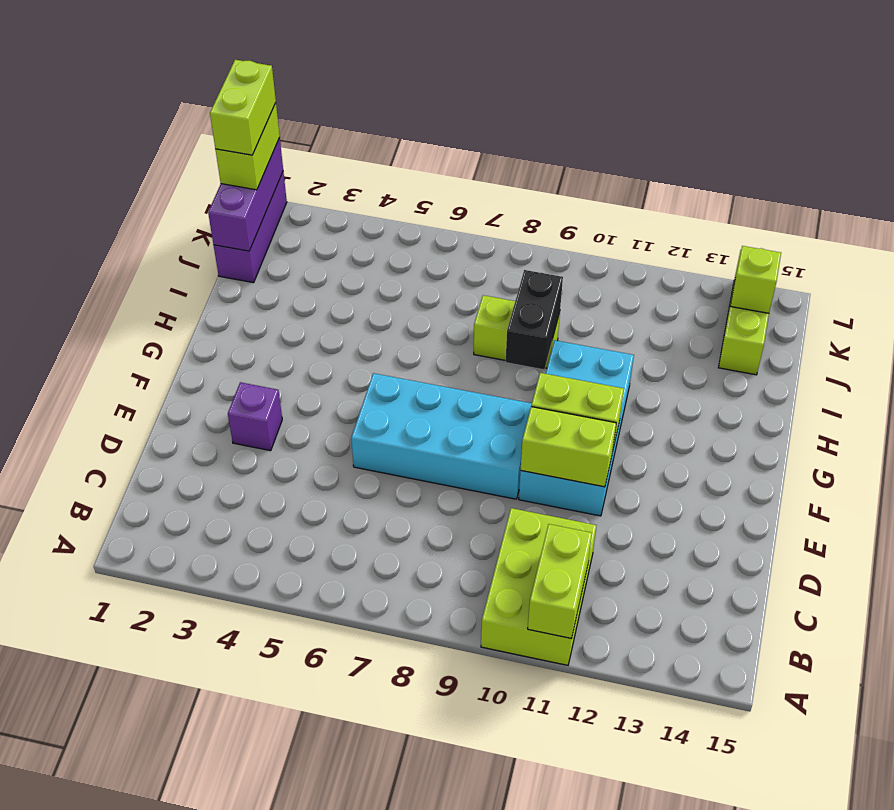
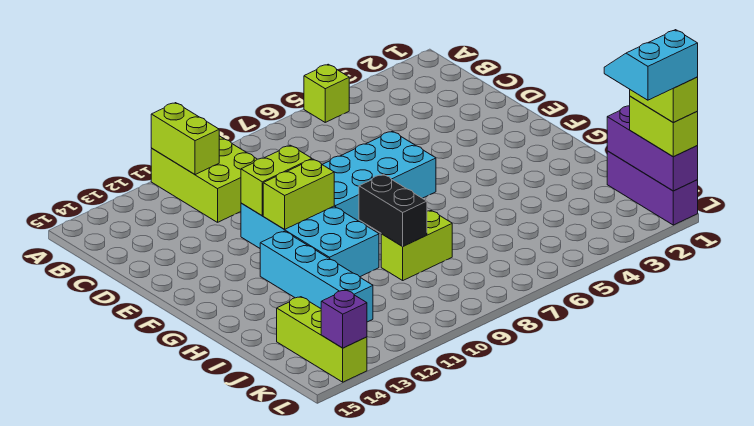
purple 1x1 brick [228,382,282,451] -> purple 1x1 brick moved to [321,290,367,348]
none -> cyan 1x4 brick [260,231,373,322]
none -> cyan 2x2 slope [604,30,698,100]
lime 1x1 brick [730,246,781,313] -> lime 1x1 brick moved to [304,64,349,122]

